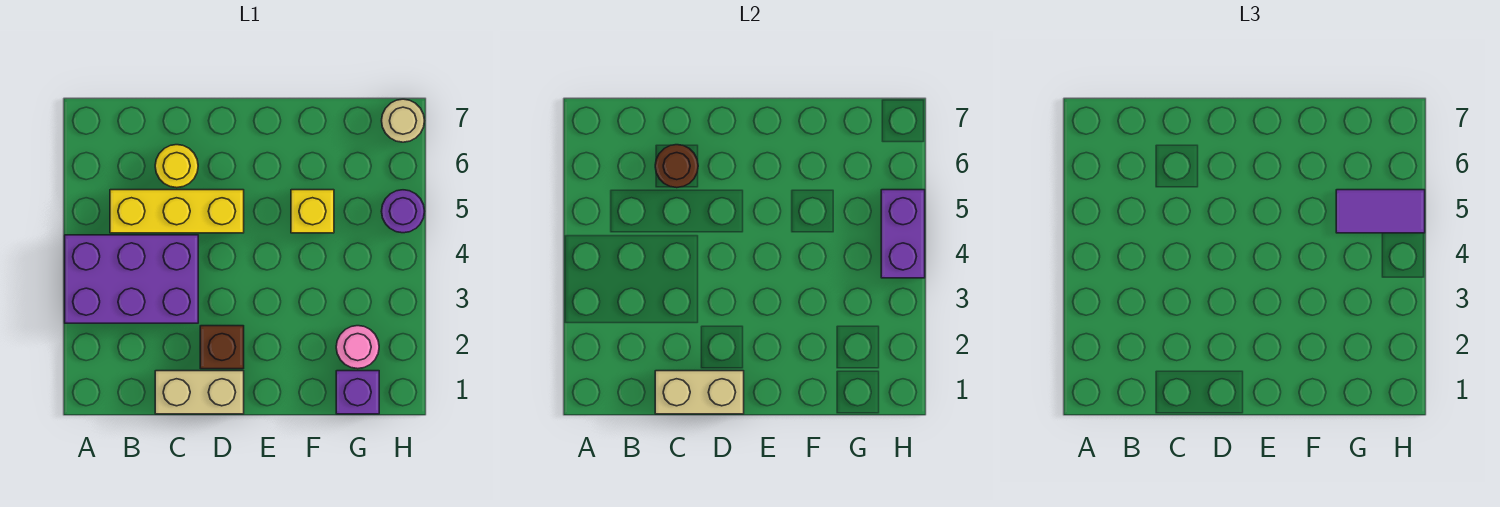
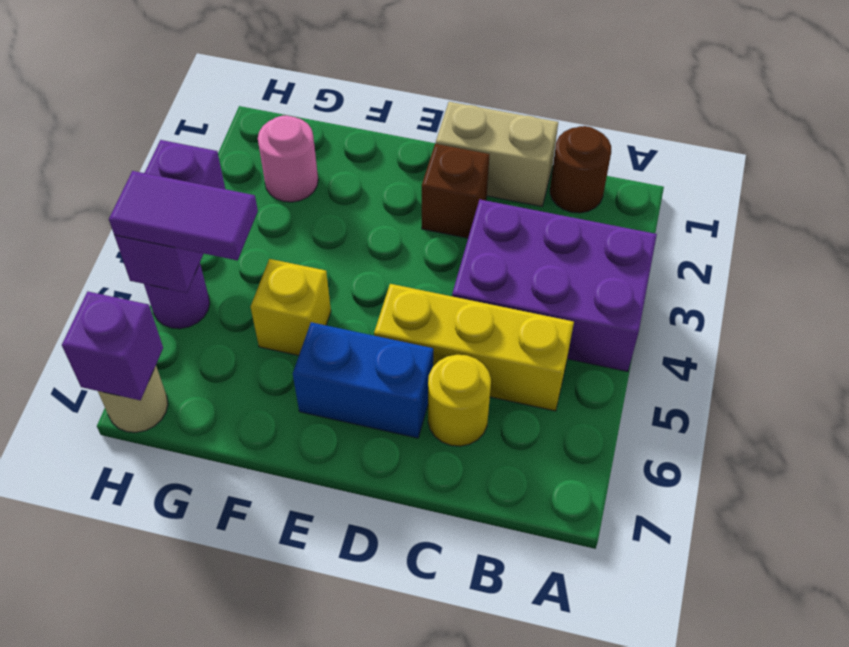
tan 1x2 brick [655,371,744,414] -> none
brown 1x1 round brick [655,145,698,188] -> brown 1x1 round brick moved to [550,126,611,213]
none -> blue 1x2 brick [293,322,433,438]
purple 1x1 brick [336,371,379,414] -> purple 1x1 brick moved to [62,292,163,400]

